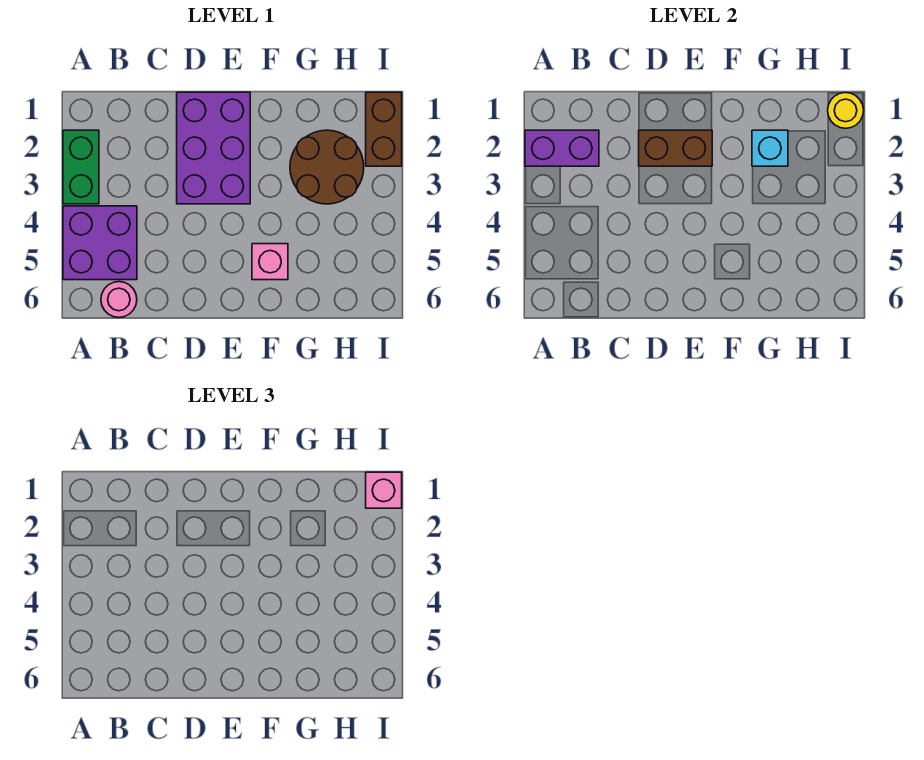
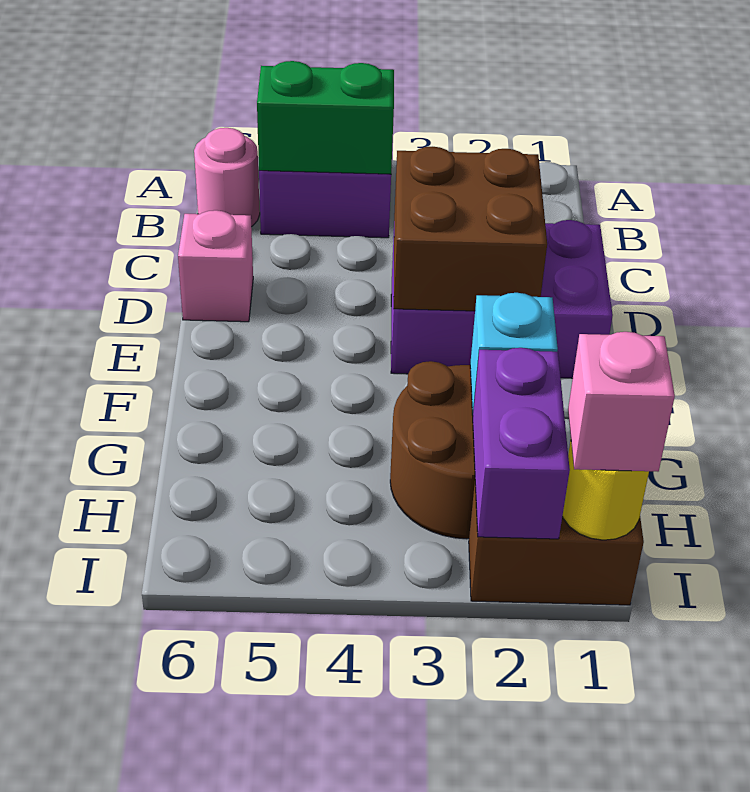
green 1x2 brick [63,130,99,204] -> green 1x2 brick moved to [257,61,394,174]
purple 1x2 brick [525,130,599,166] -> purple 1x2 brick moved to [473,348,570,539]
brown 1x2 brick [639,130,712,166] -> brown 2x2 brick [394,147,547,311]
pink 1x1 brick [252,244,288,280] -> pink 1x1 brick moved to [178,210,253,322]

